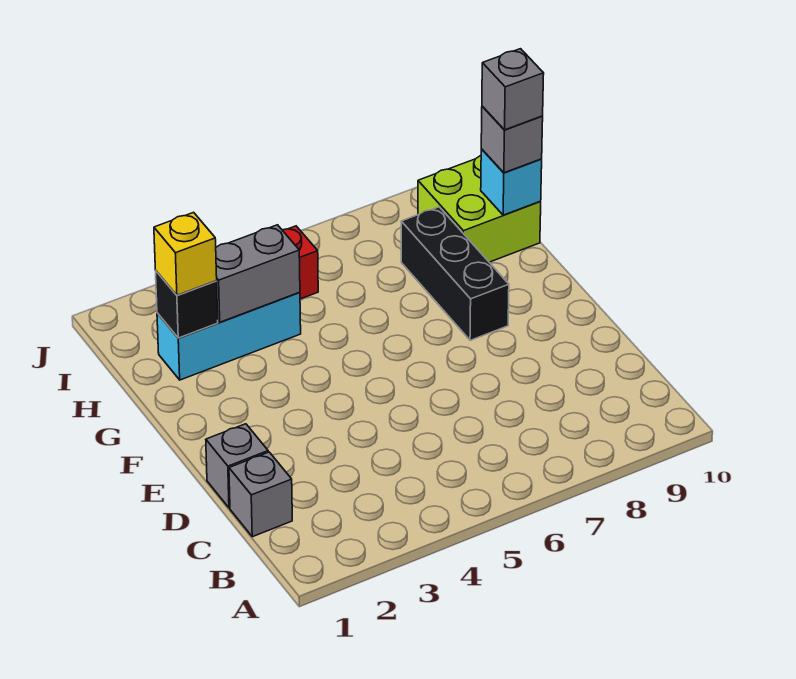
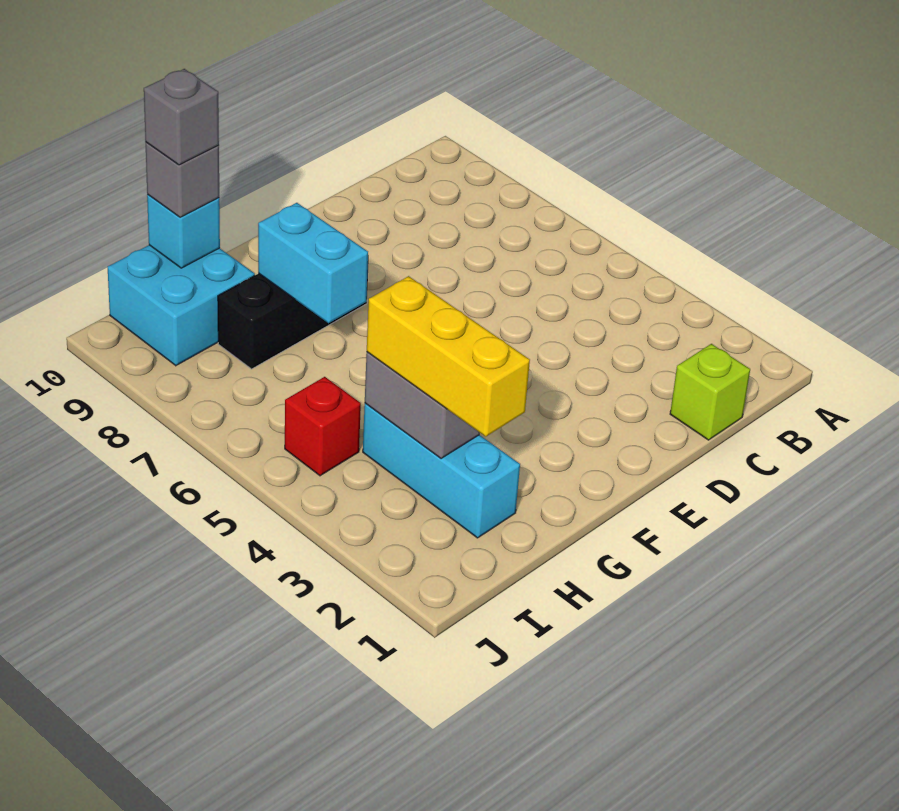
grey 1x1 brick [229,452,292,537] -> lime 1x1 brick [670,344,750,440]
grey 1x1 brick [206,424,268,508] -> none
none -> cyan 1x2 brick [258,203,368,323]
black 1x1 brick [156,271,218,338] -> none
yellow 1x1 brick [154,212,217,295] -> yellow 1x3 brick [367,276,530,436]
lime 2x2 brick [418,156,541,262] -> cyan 2x2 brick [108,245,255,366]

